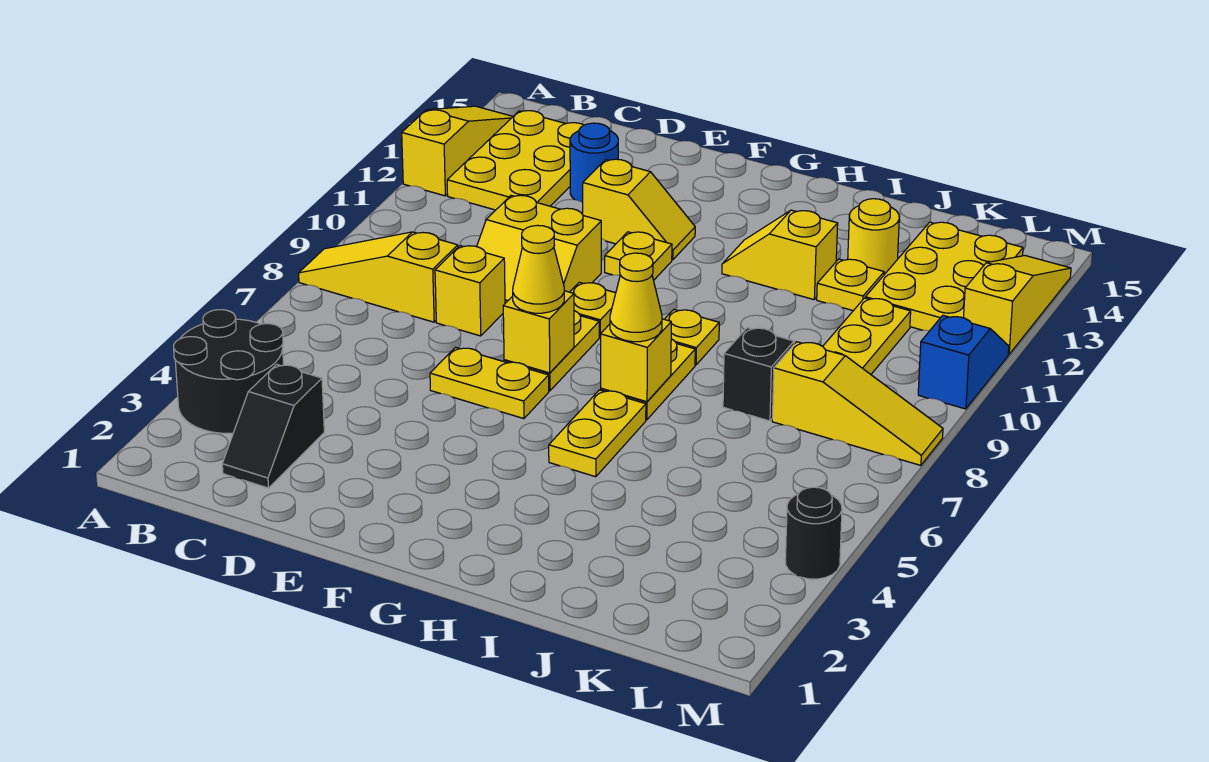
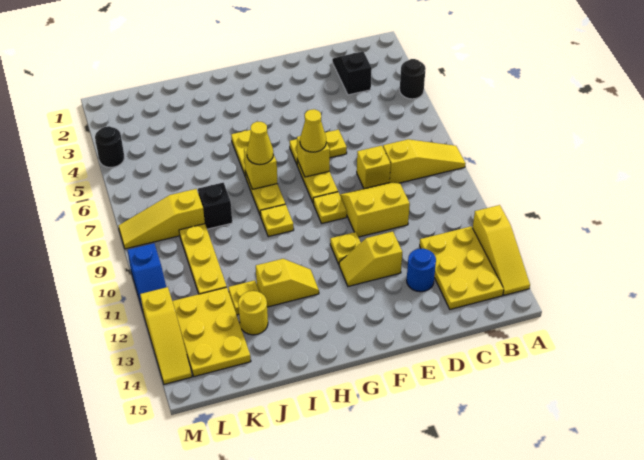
black 2x2 round brick [174,310,284,434] -> black 1x1 round brick [400,59,426,99]

